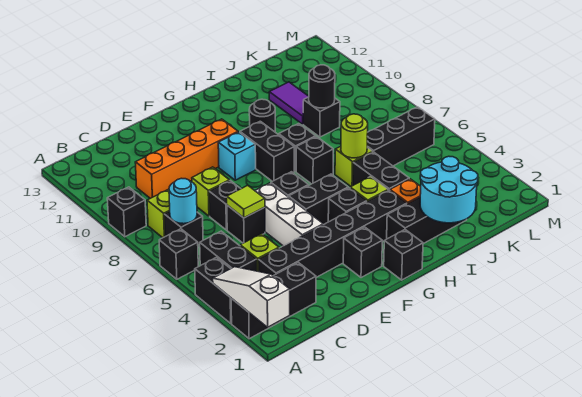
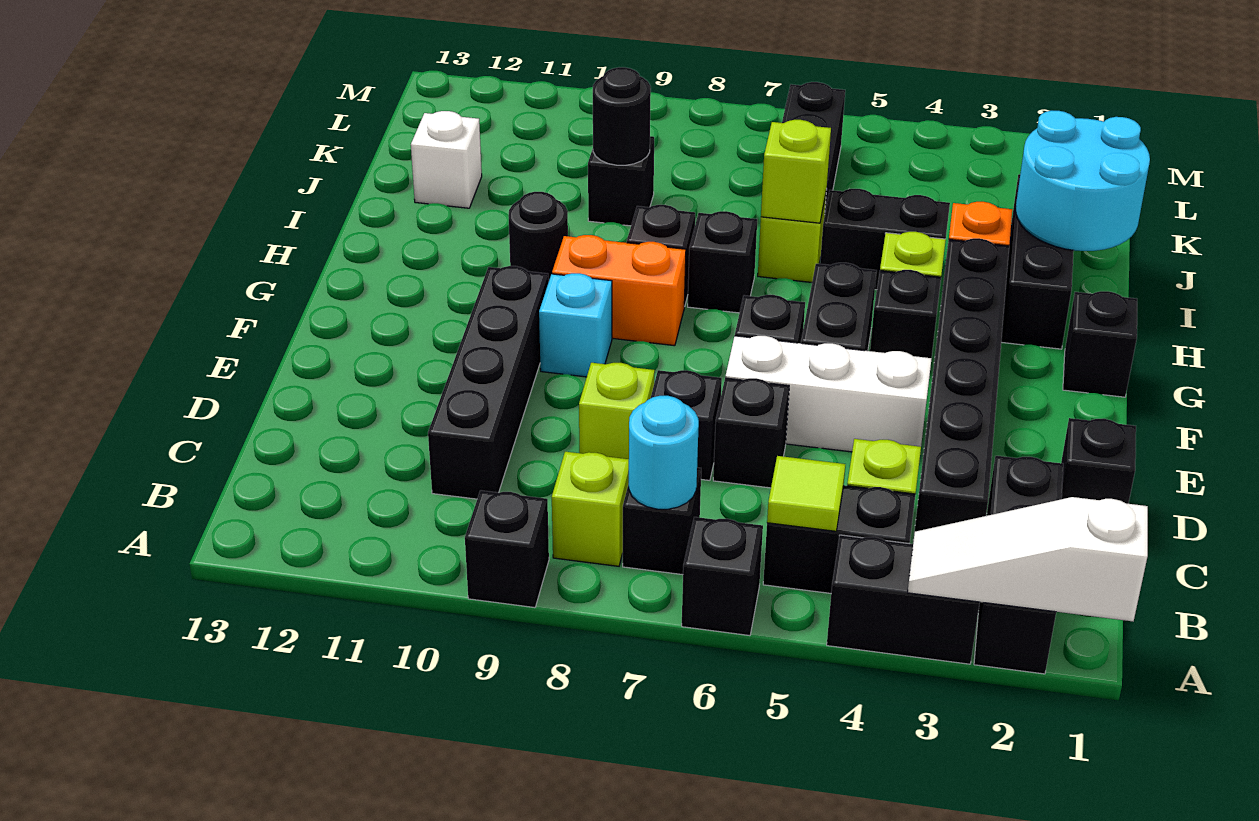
orange 1x4 brick [135,119,238,198] -> black 1x4 brick [428,266,549,499]
lime 1x1 tile [227,185,265,218] -> lime 1x1 tile moved to [767,456,845,531]
black 1x1 brick [343,227,382,278] -> black 1x1 brick moved to [1061,418,1136,504]
black 1x2 brick [240,121,294,181] -> orange 1x2 brick [552,235,686,346]
lime 1x1 round brick [341,114,368,158] -> lime 1x1 brick [761,120,831,223]
purple 1x2 tile [269,82,309,124] -> none
none -> white 1x1 brick [411,111,482,208]

